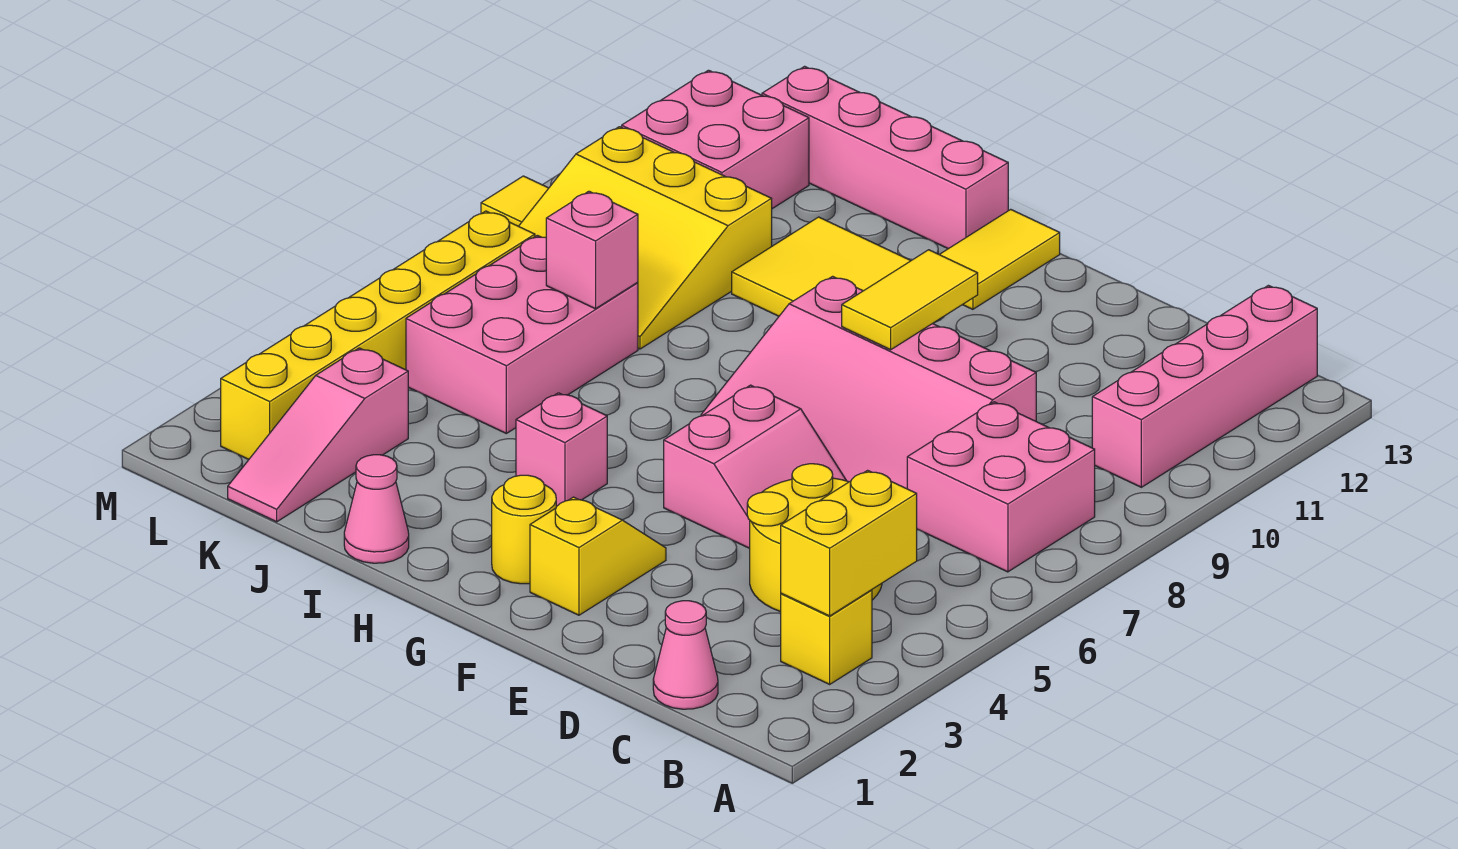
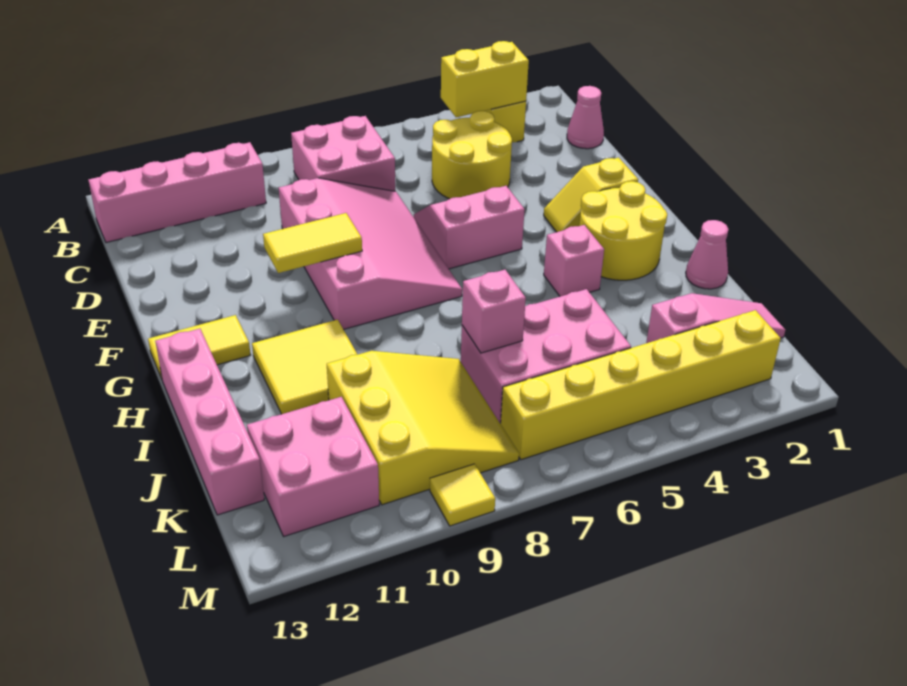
yellow 1x1 round brick [492,475,557,584] -> yellow 2x2 round brick [579,181,667,280]

